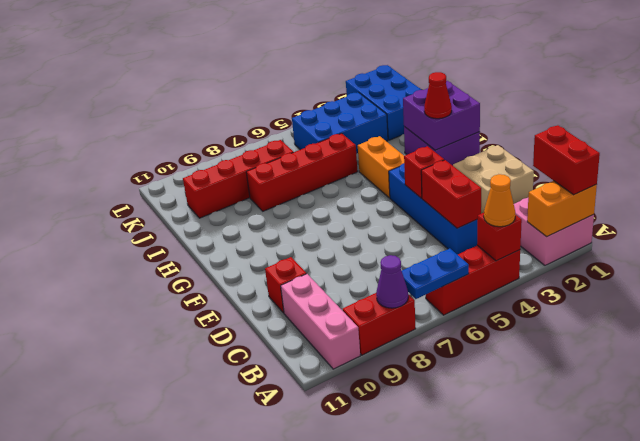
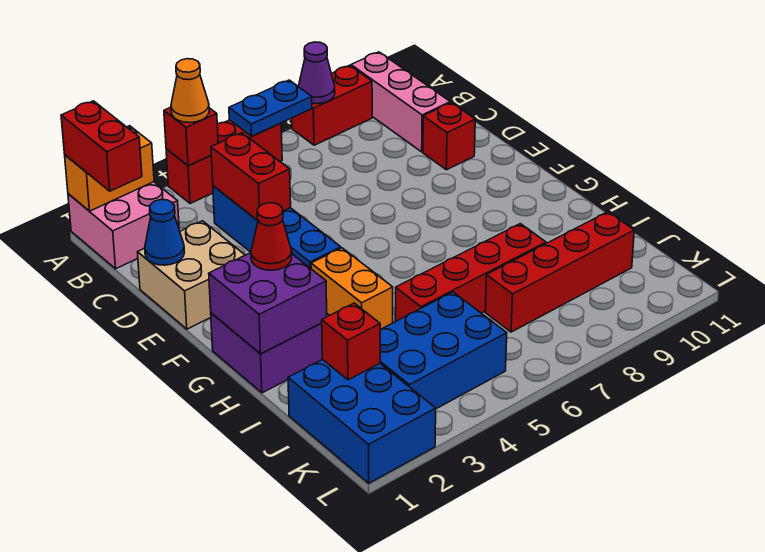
none -> blue 1x1 cone [145,200,185,265]
red 1x1 brick [404,146,444,198] -> red 1x1 brick moved to [322,303,380,380]

